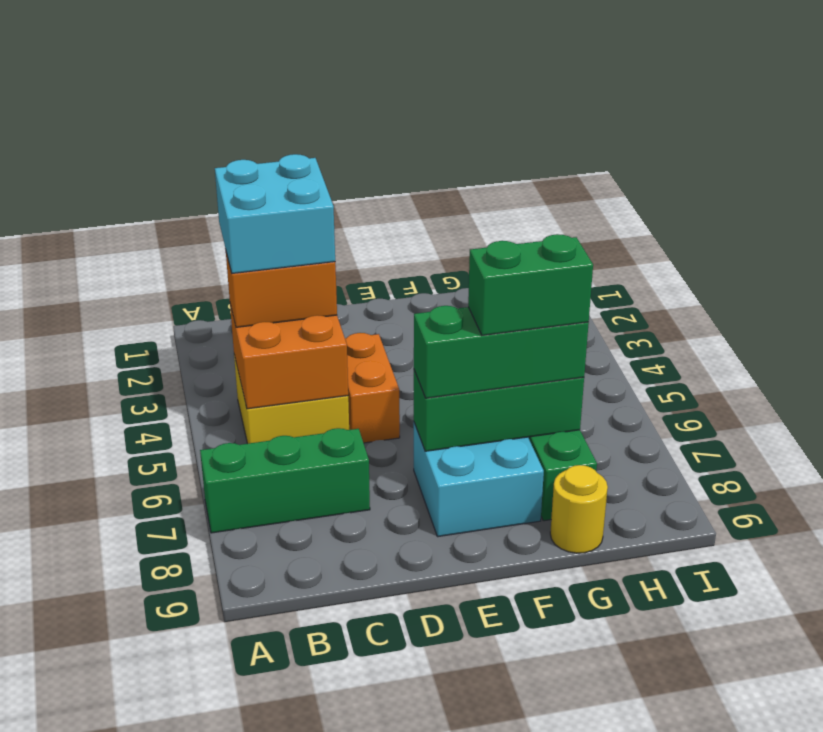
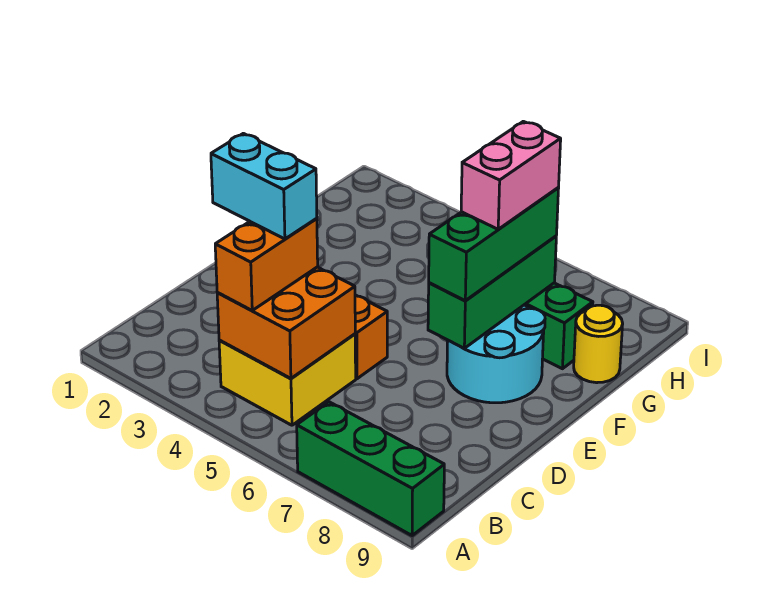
green 1x3 brick [200,428,370,533] -> green 1x3 brick turned to [297,402,444,536]
cyan 2x2 brick [215,154,335,273] -> cyan 1x2 brick [211,133,317,239]
cyan 2x2 brick [414,423,544,537] -> cyan 2x2 round brick [447,305,545,403]
green 1x2 brick [468,234,593,335] -> pink 1x2 brick [461,121,561,229]

